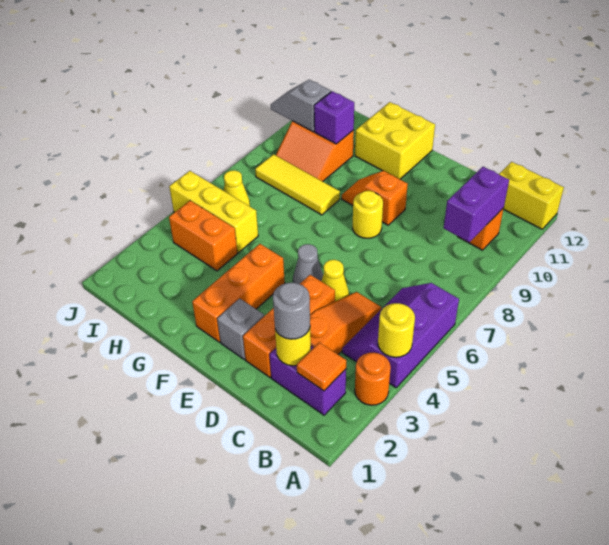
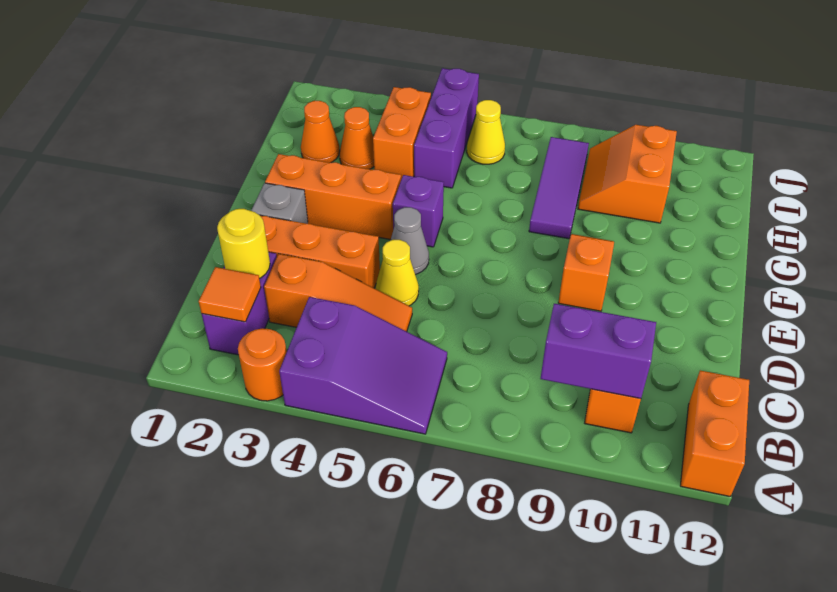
purple 2x3 slope [342,283,459,388] -> purple 2x3 slope turned to [279,297,447,434]
yellow 1x1 round brick [378,303,415,357] -> none
yellow 1x2 brick [499,162,564,229] -> orange 1x2 brick [680,371,749,497]
grey 1x1 round brick [273,283,310,339] -> none
yellow 1x1 round brick [353,191,383,238] -> none
yellow 2x2 brick [355,102,435,179] -> none
yellow 1x3 tile [255,154,340,215] -> purple 1x3 tile [529,137,589,239]
none -> orange 1x1 cone [301,101,340,163]
none -> orange 1x1 cone [340,107,374,169]
yellow 1x3 brick [169,171,258,253] -> purple 1x3 brick [414,68,479,188]
purple 1x1 brick [314,91,354,144] -> purple 1x1 brick moved to [393,175,444,247]
grey 1x2 slope [271,80,331,132] -> none

